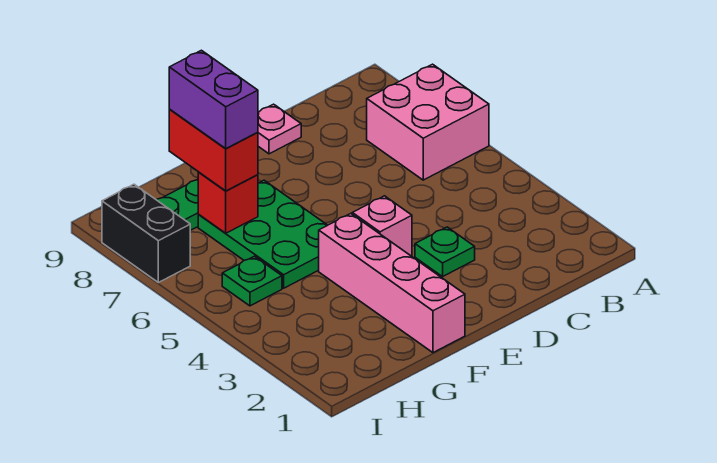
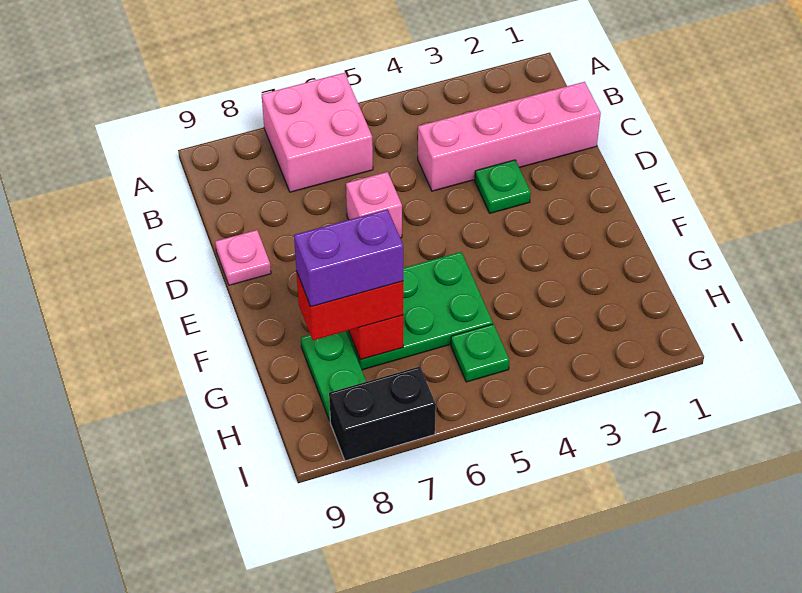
pink 1x1 brick [352,196,412,256] -> pink 1x1 brick moved to [346,172,402,238]
pink 1x4 brick [319,214,465,353] -> pink 1x4 brick moved to [418,82,601,191]

